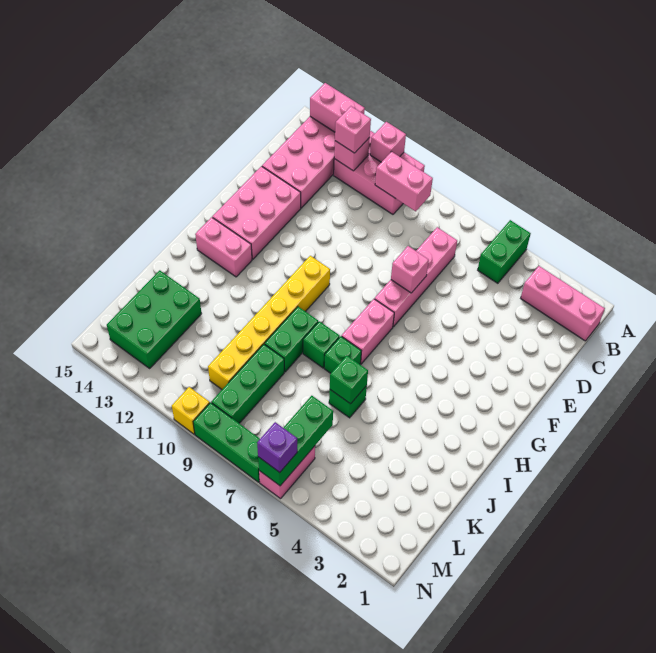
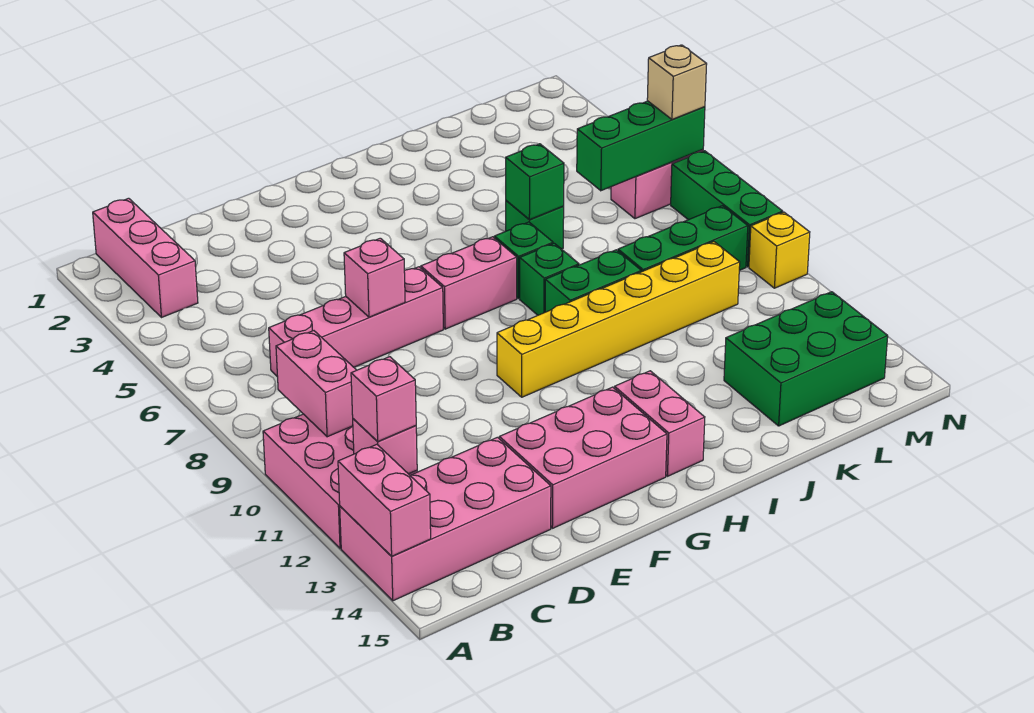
green 1x2 brick [478,220,531,283] -> none
pink 1x1 brick [370,122,406,162] -> none
purple 1x1 brick [257,422,297,472] -> tan 1x1 brick [647,45,707,119]

